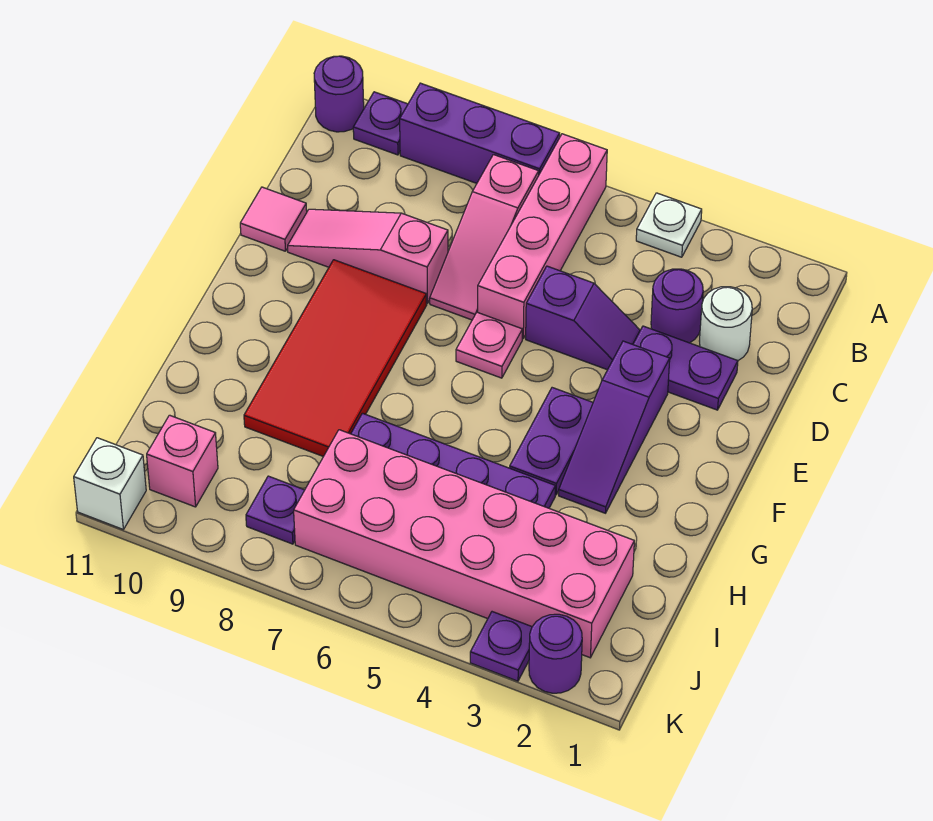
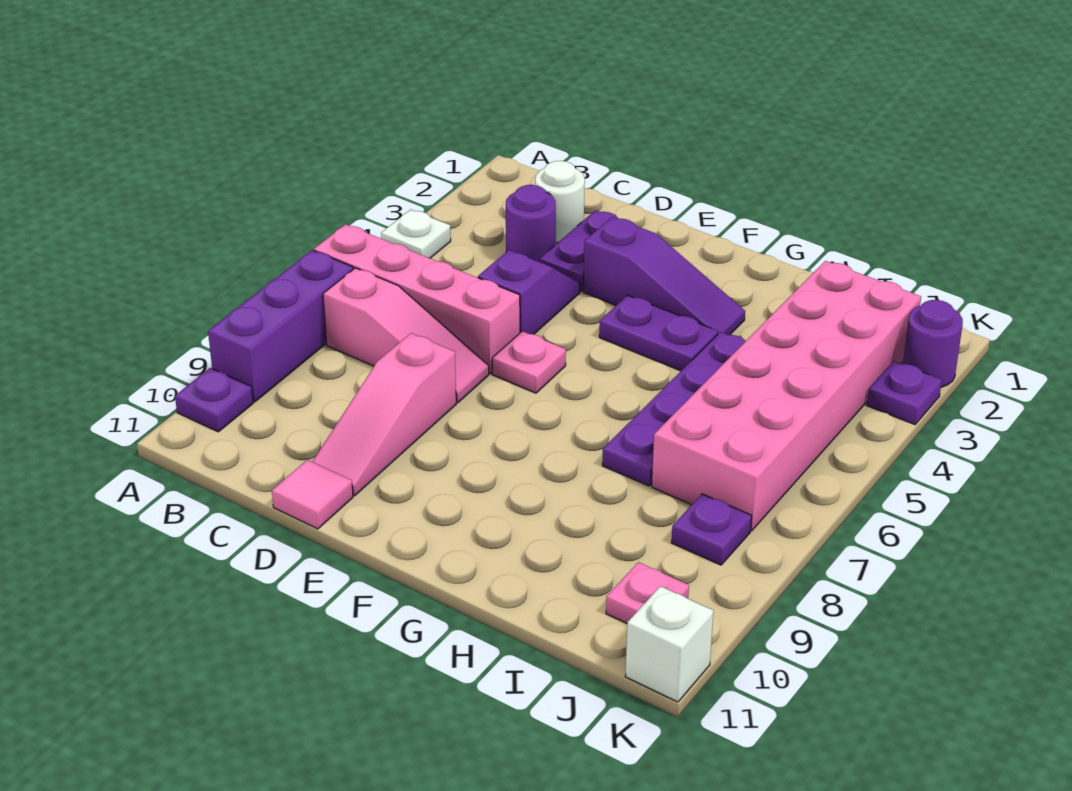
purple 1x1 round brick [314,56,364,132] -> none
red 2x4 tile [244,260,427,456] -> none
pink 1x1 brick [147,415,218,507] -> pink 1x1 plate [606,562,689,623]

